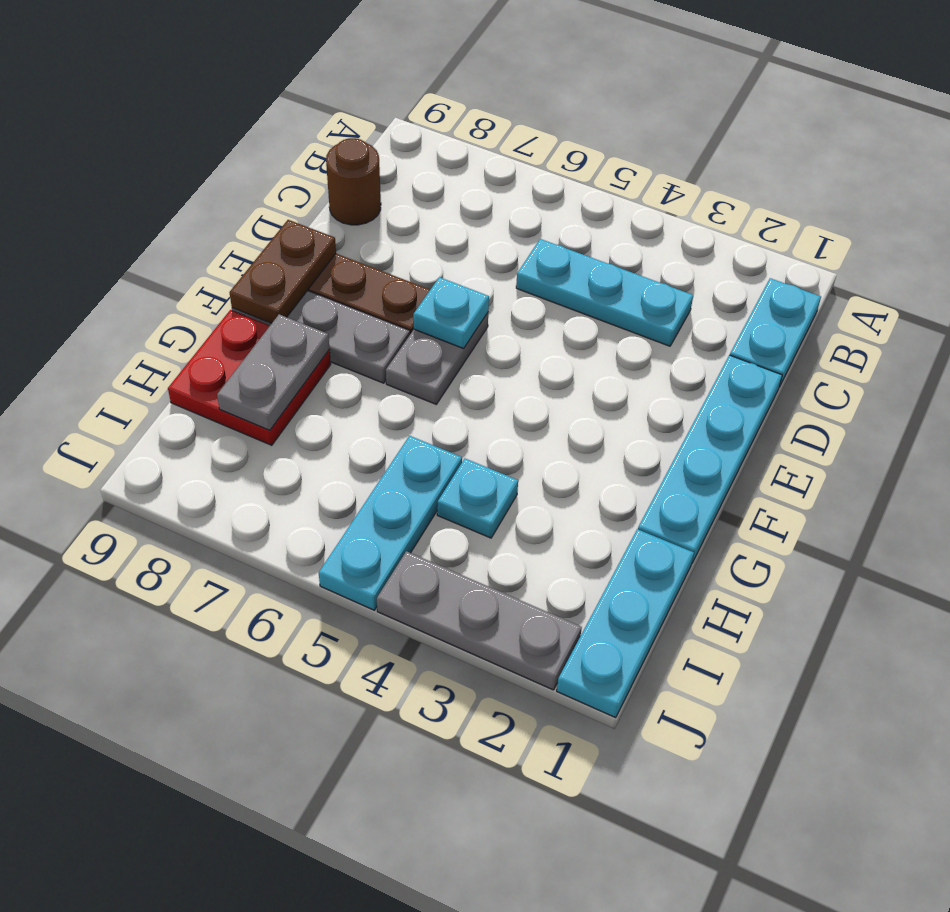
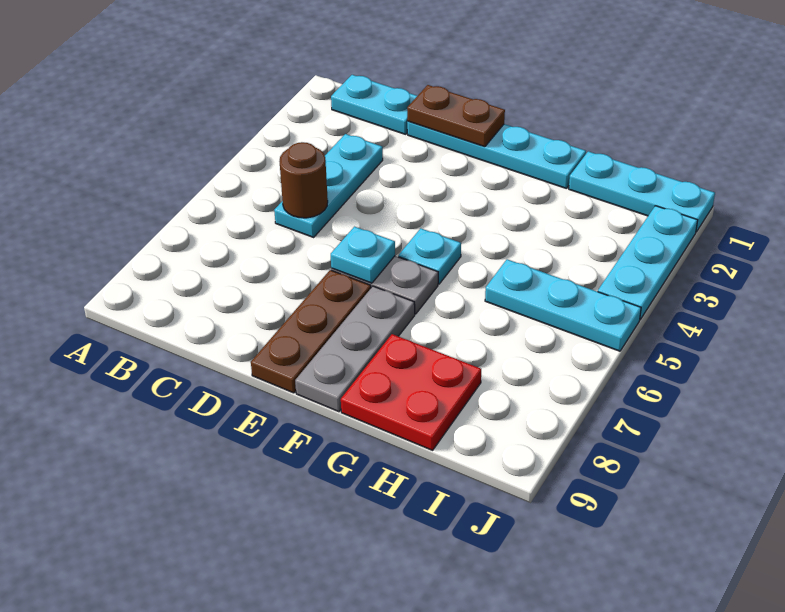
brown 1x1 round brick [326,138,381,225] -> brown 1x1 round brick moved to [279,142,328,218]
brown 1x2 plate [229,220,336,323] -> brown 1x2 plate moved to [407,85,505,147]
grey 1x2 plate [217,314,329,430] -> none
cyan 1x1 plate [437,459,518,538] -> cyan 1x1 plate moved to [398,228,461,284]
grey 1x3 plate [377,551,582,690] -> cyan 1x3 plate [598,206,698,319]

